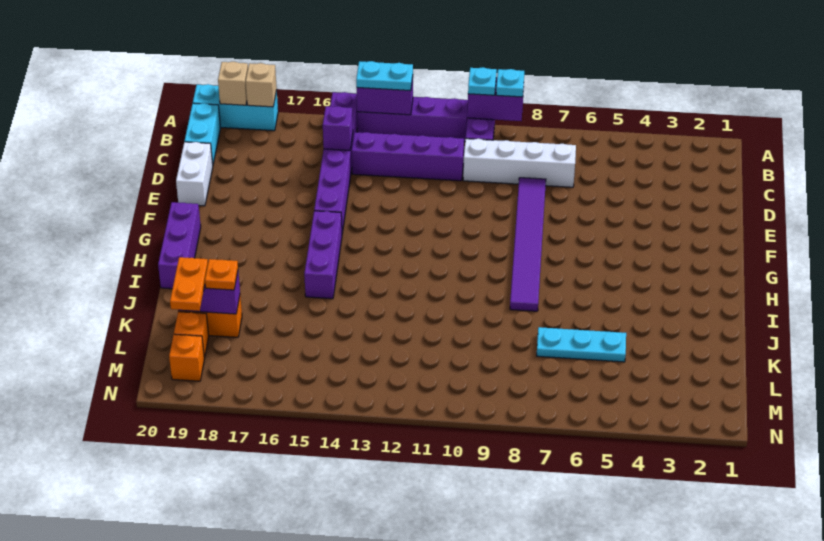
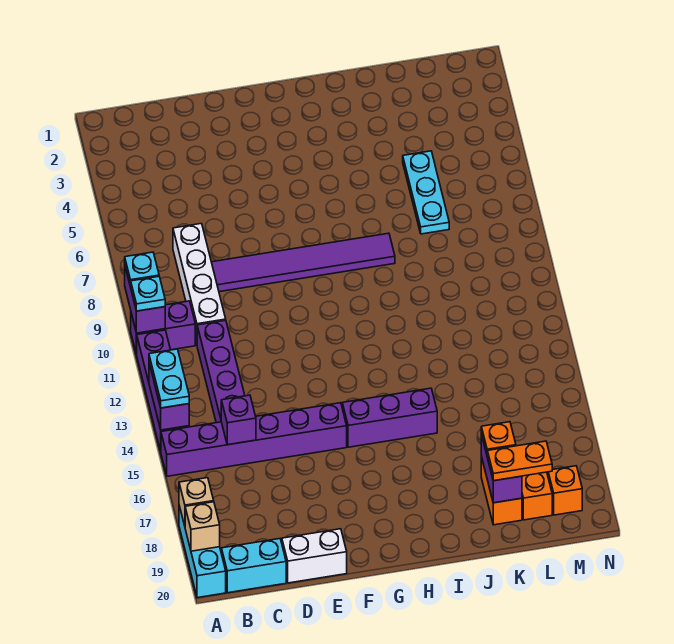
purple 1x3 brick [158,202,201,289] -> none

